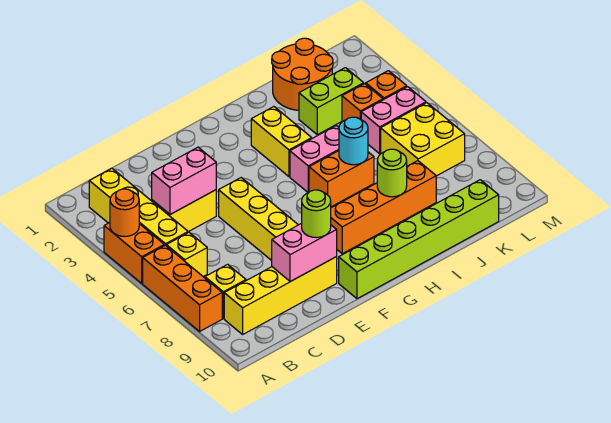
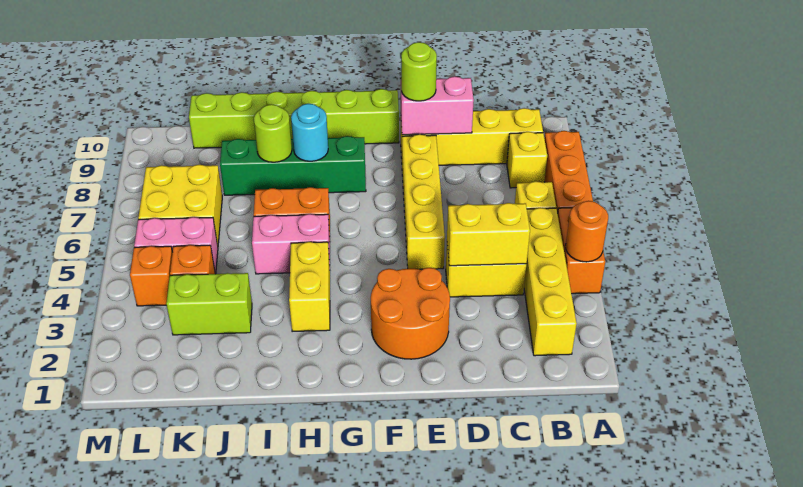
pink 1x2 brick [152,147,216,214] -> yellow 1x2 brick [447,203,530,266]
orange 1x4 brick [331,161,436,254] -> green 1x4 brick [220,136,366,195]
cyan 1x1 round brick [339,117,368,165] -> cyan 1x1 round brick moved to [291,104,328,161]
orange 2x2 round brick [272,38,333,110] -> orange 2x2 round brick moved to [371,268,450,359]

